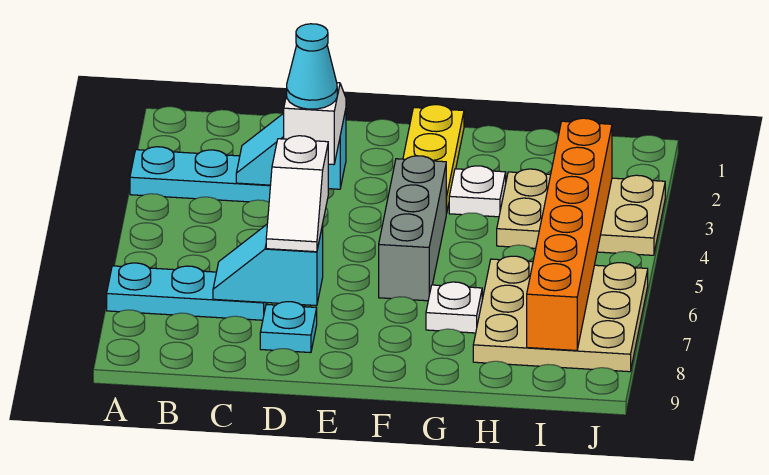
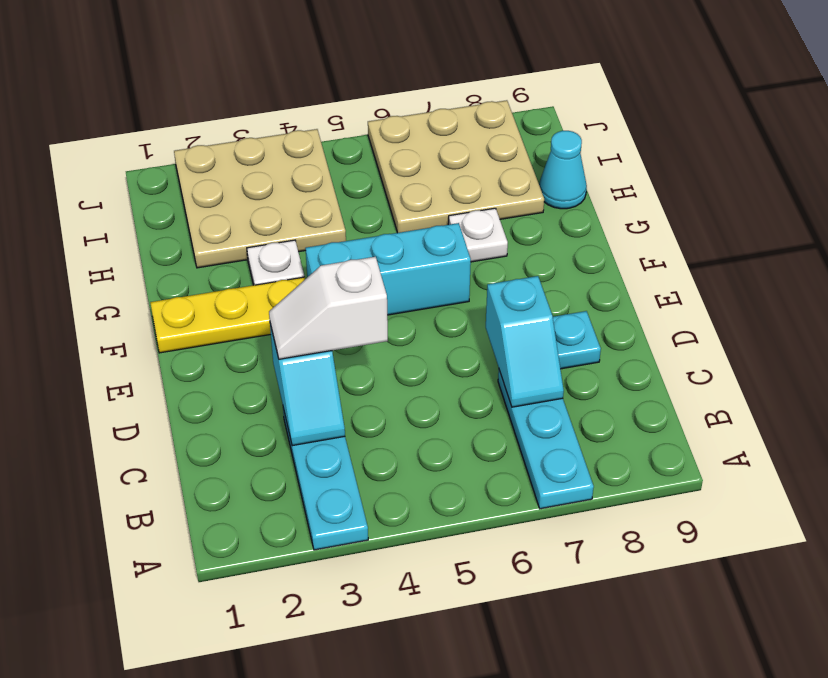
cyan 1x1 cone [287,24,337,109] -> cyan 1x1 cone moved to [539,131,587,209]
white 1x2 slope [266,136,328,252] -> none
grey 1x3 brick [379,156,446,301] -> cyan 1x3 brick [306,223,471,315]
tan 2x3 plate [497,169,665,255] -> tan 3x3 plate [174,129,346,268]
orange 1x6 brick [527,118,612,350] -> none

